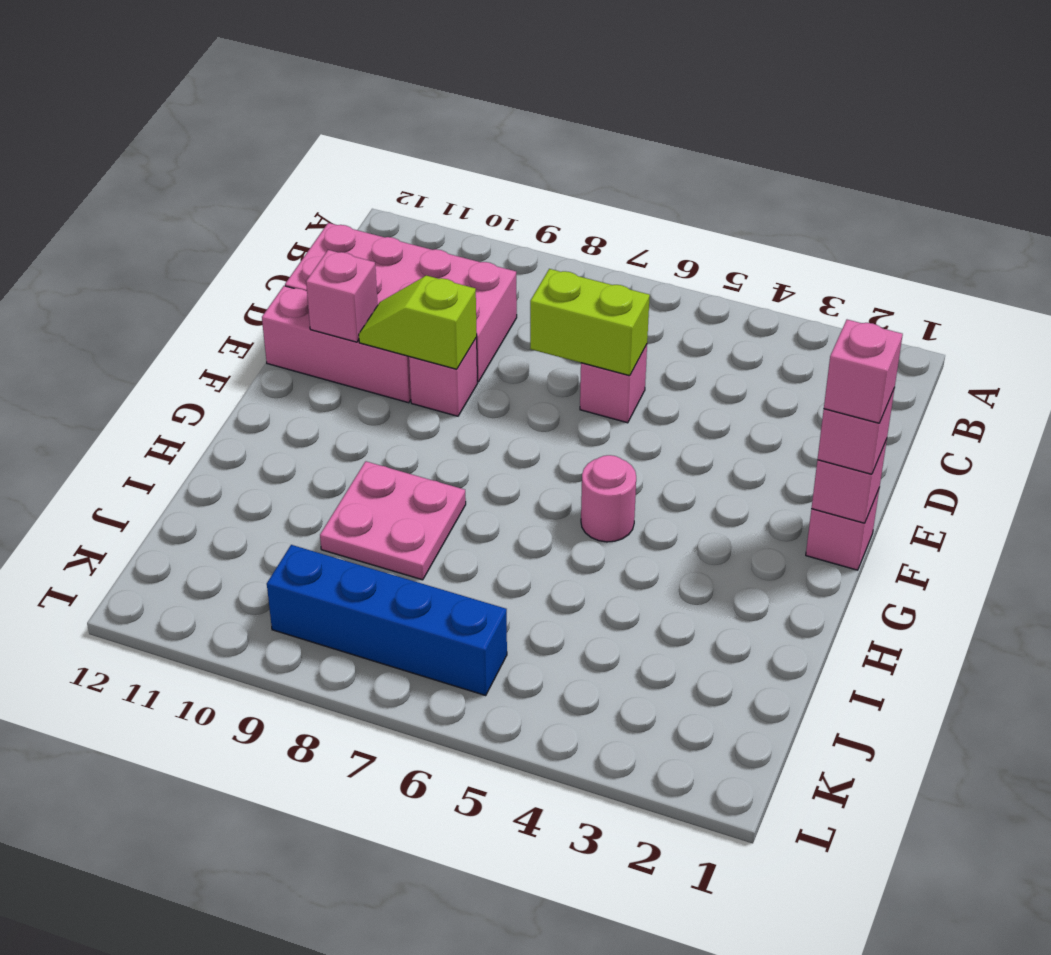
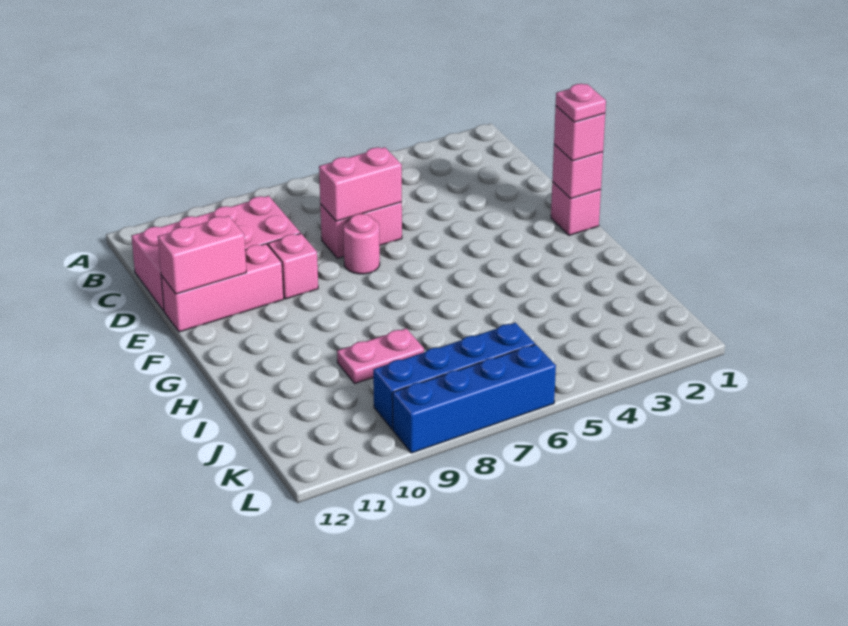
pink 1x1 brick [580,344,647,423] -> pink 1x2 brick [320,202,402,258]
lime 1x2 brick [530,269,650,376] -> pink 1x2 brick [319,147,402,221]
lime 1x2 slope [359,276,477,369] -> none
pink 1x1 brick [306,250,378,342] -> pink 1x2 brick [158,216,246,294]
pink 1x1 brick [824,320,903,423] -> pink 1x1 plate [556,84,606,122]
pink 1x1 round brick [581,455,636,542] -> pink 1x1 round brick moved to [343,214,380,274]
pink 2x2 plate [320,461,466,580] -> pink 1x2 plate [337,328,424,383]
none -> blue 1x4 brick [392,344,556,453]

